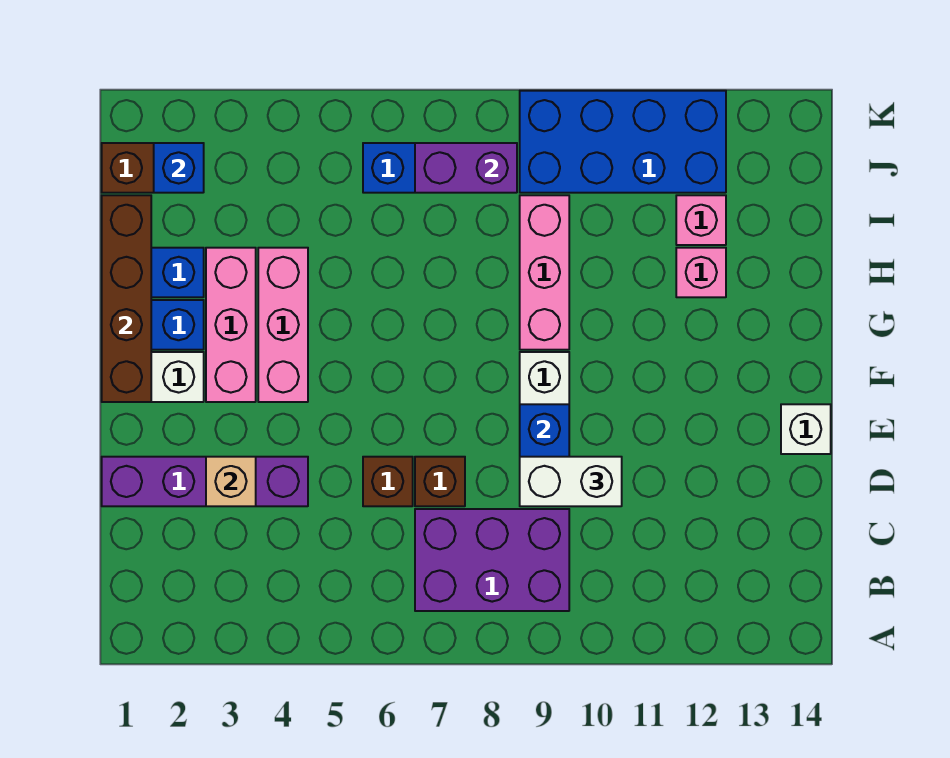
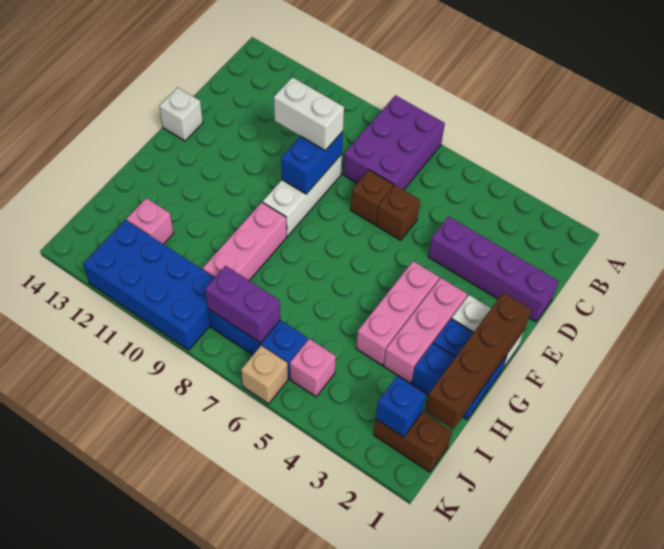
purple 2x3 brick [415,509,569,611] -> purple 2x3 brick turned to [343,95,445,190]
tan 1x1 brick [206,457,256,506] -> tan 1x1 brick moved to [241,346,288,404]
pink 1x1 brick [676,248,726,297] -> pink 1x1 brick moved to [290,339,336,397]

